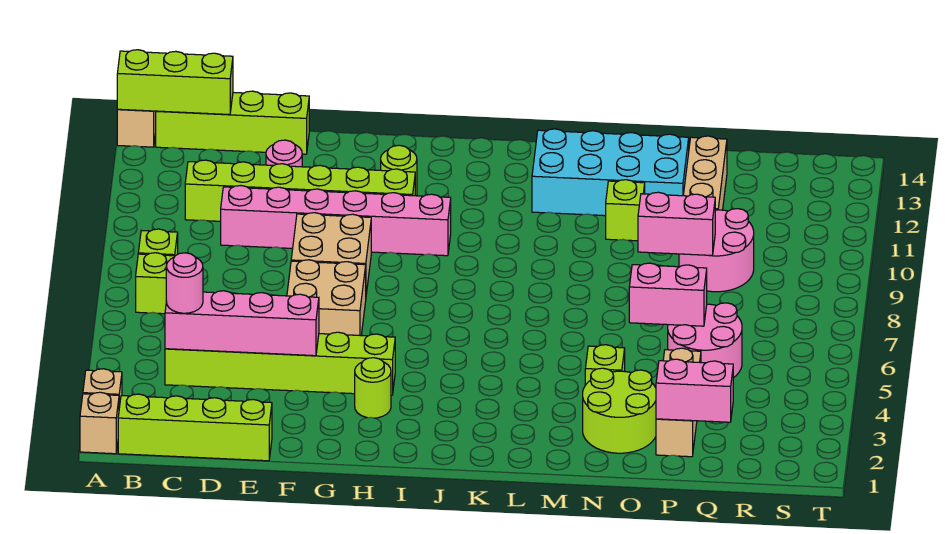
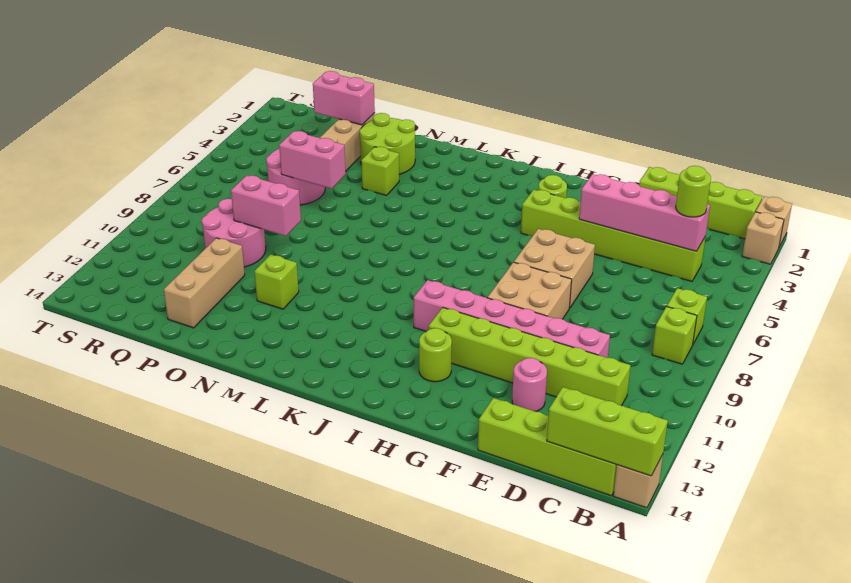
pink 1x1 round brick [166,253,203,313] -> lime 1x1 round brick [676,166,711,217]
cyan 2x4 brick [532,129,689,216] -> none

